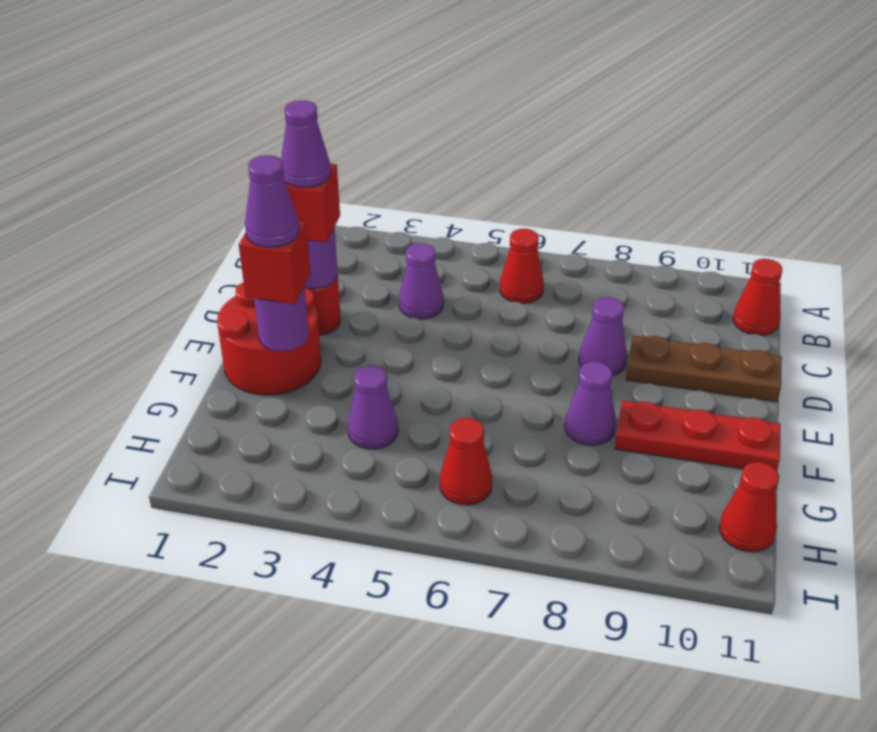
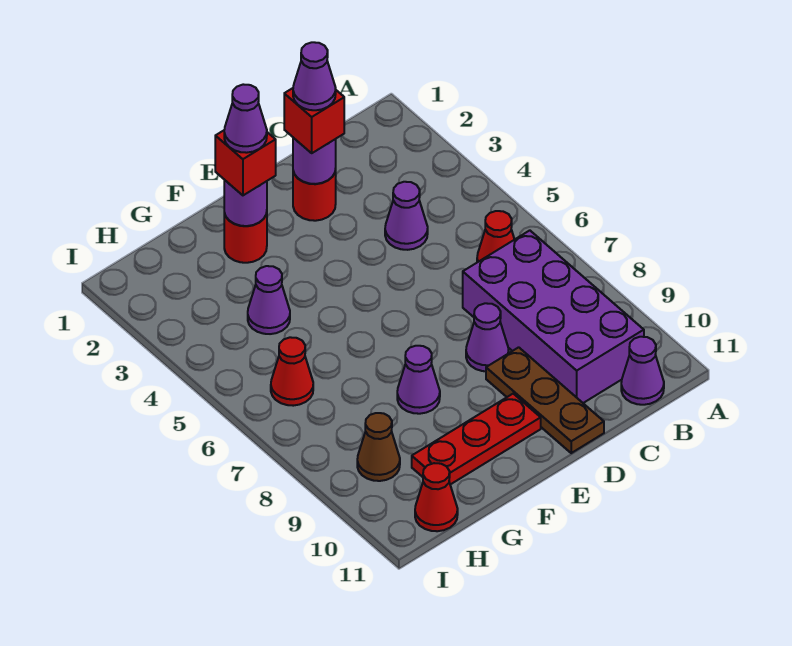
none -> purple 2x4 brick [463,230,644,403]
red 1x1 cone [733,259,782,335] -> purple 1x1 cone [621,337,664,405]
red 2x2 round brick [217,282,321,395] -> red 1x1 round brick [224,212,267,263]
red 1x3 plate [615,400,781,471] -> red 1x3 plate turned to [412,394,541,485]
none -> brown 1x1 cone [357,413,400,481]

